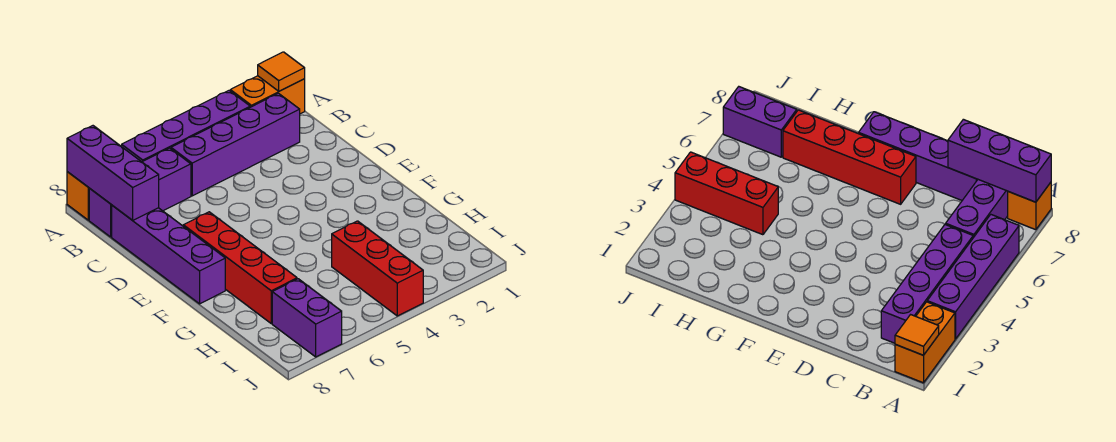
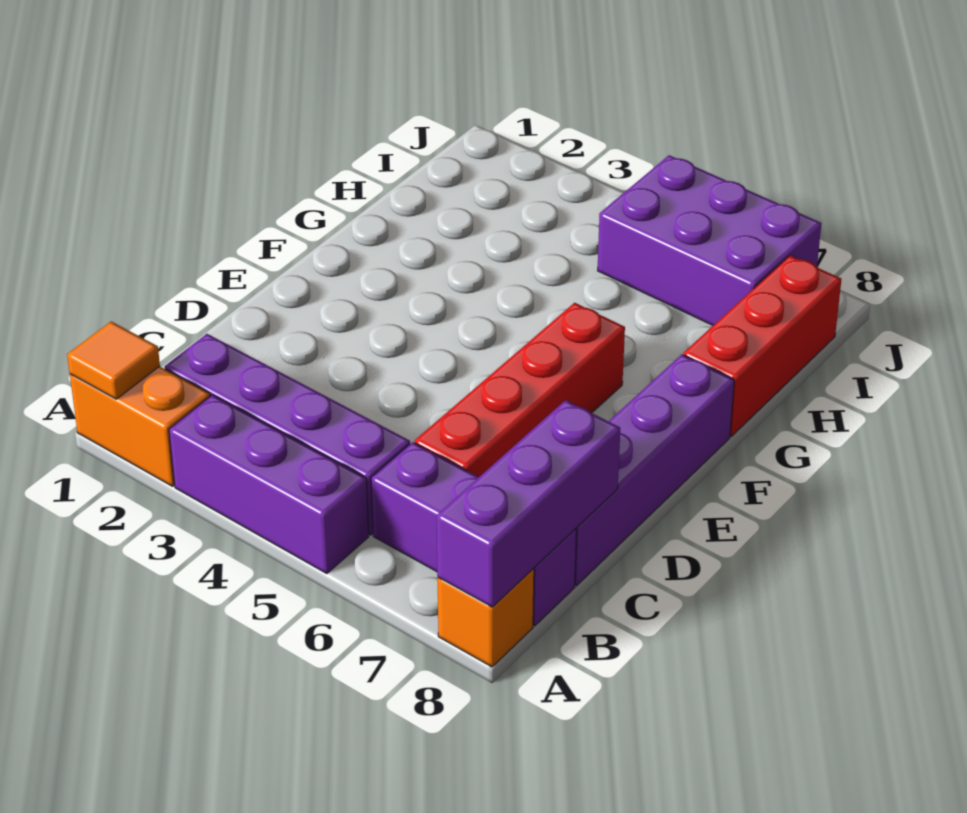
purple 1x4 brick [122,91,250,162] -> purple 1x3 brick [169,395,369,574]
red 1x4 brick [183,212,297,323] -> red 1x4 brick moved to [415,303,625,477]
red 1x3 brick [332,221,423,316] -> red 1x3 brick moved to [683,255,841,436]
purple 1x2 brick [272,279,342,357] -> purple 2x3 brick [598,155,821,325]

